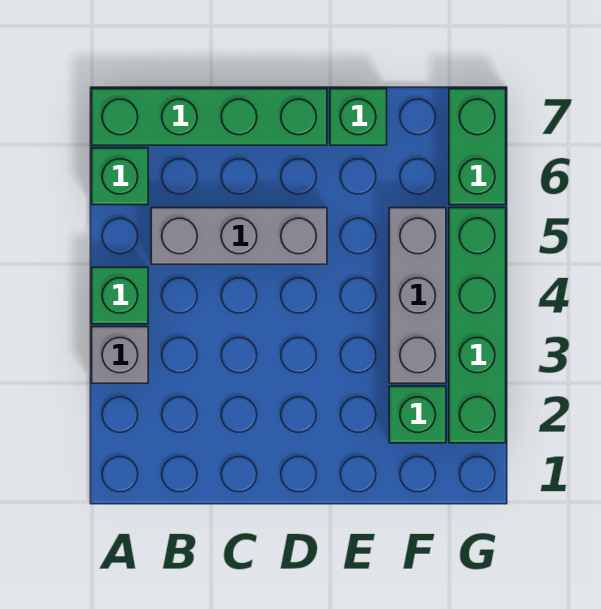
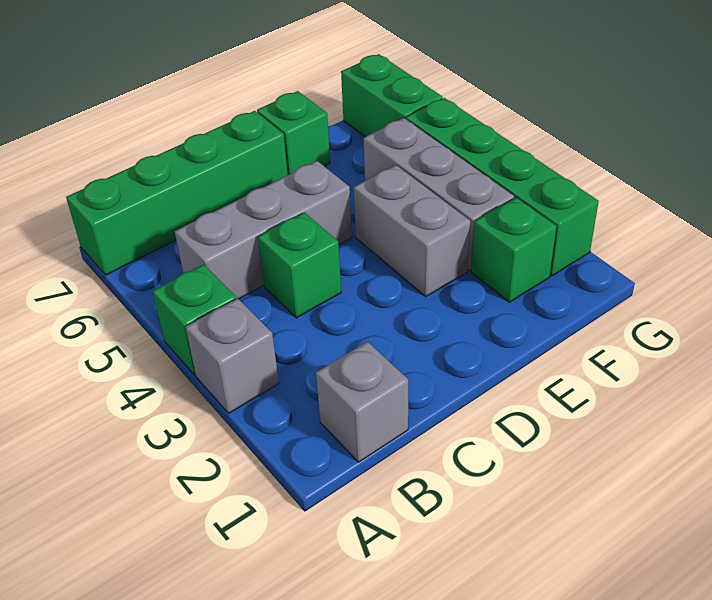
green 1x1 brick [92,148,148,205] -> green 1x1 brick moved to [258,212,341,318]
none -> grey 1x1 brick [316,342,408,462]
none -> grey 1x2 brick [354,165,470,297]

